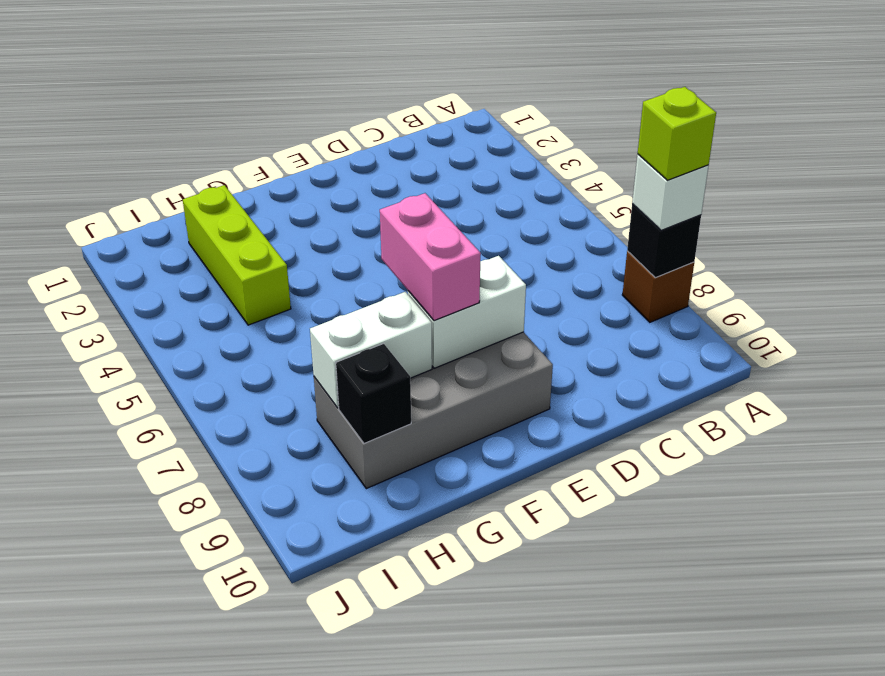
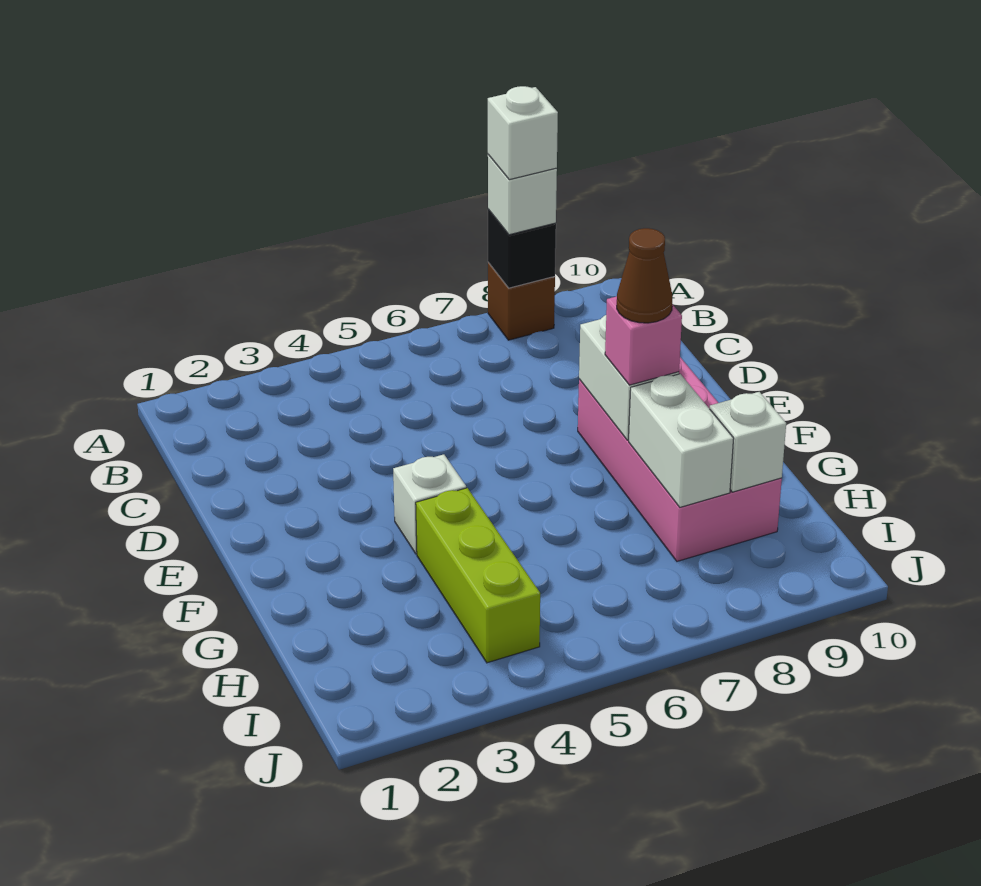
lime 1x1 brick [638,87,716,180] -> white 1x1 brick [488,86,558,180]
grey 2x4 brick [314,332,553,489] -> pink 2x4 brick [578,357,782,561]
none -> white 1x1 brick [393,454,466,554]
pink 1x2 brick [380,193,481,321] -> pink 1x1 brick [605,296,682,385]
none -> brown 1x1 cone [617,228,672,323]
lime 1x3 brick [183,185,291,325] -> lime 1x3 brick turned to [416,488,540,663]
black 1x1 brick [336,344,411,444] -> white 1x1 brick [710,392,786,492]

